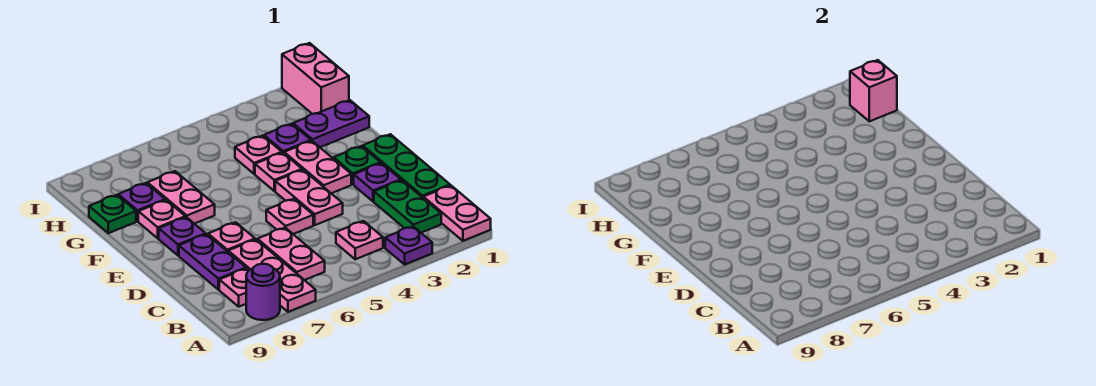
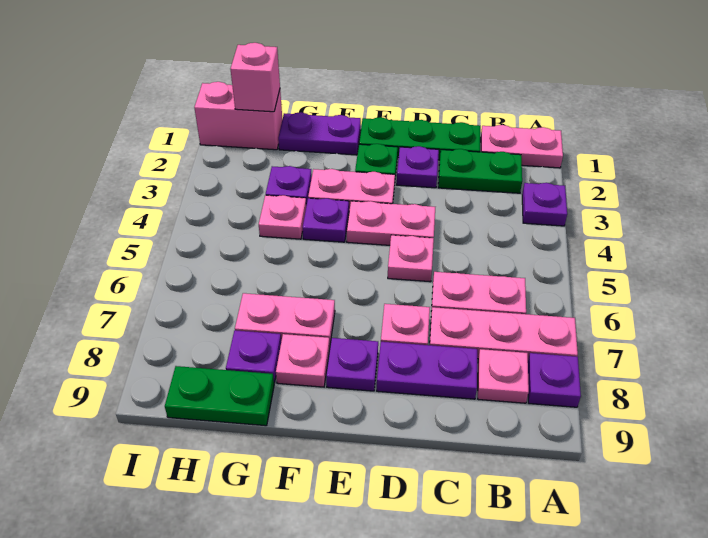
purple 1x1 round brick [246,264,280,320] -> purple 1x1 plate [528,353,581,407]
pink 1x1 plate [336,221,383,259] -> none
pink 1x1 plate [255,153,302,191] -> purple 1x1 plate [303,198,349,242]
purple 1x2 plate [293,100,369,147] -> purple 1x2 plate turned to [278,112,361,155]
green 1x1 plate [89,195,136,233] -> green 1x2 plate [165,366,274,426]

